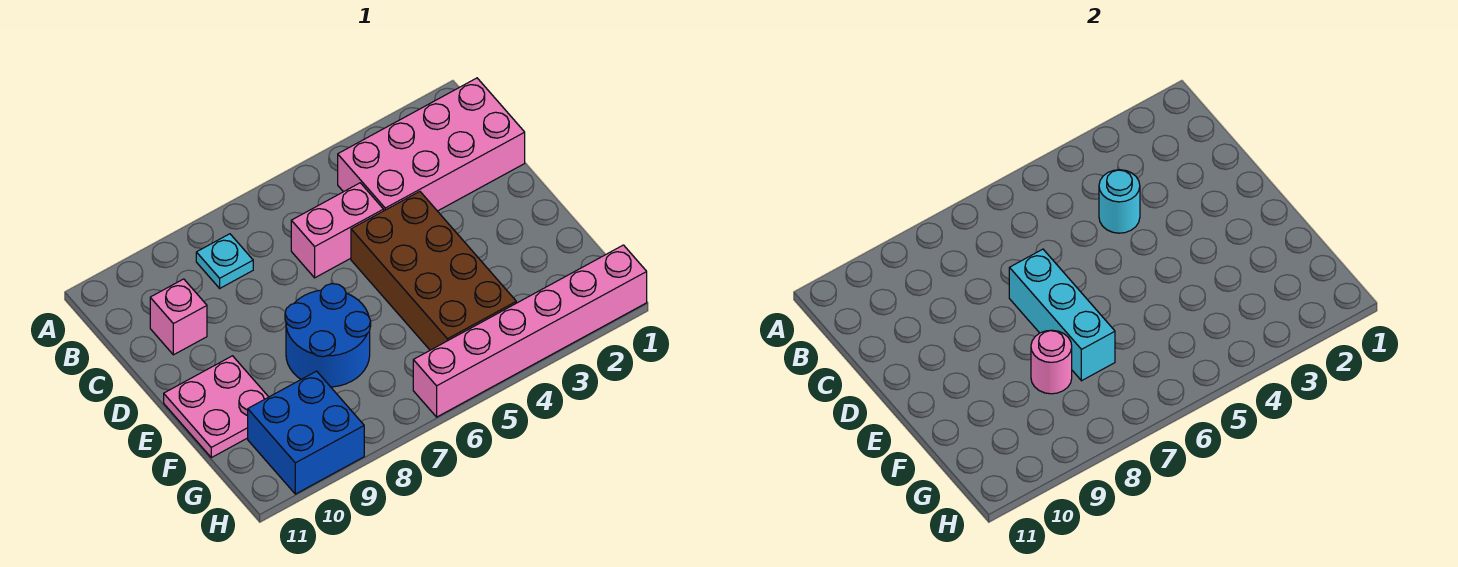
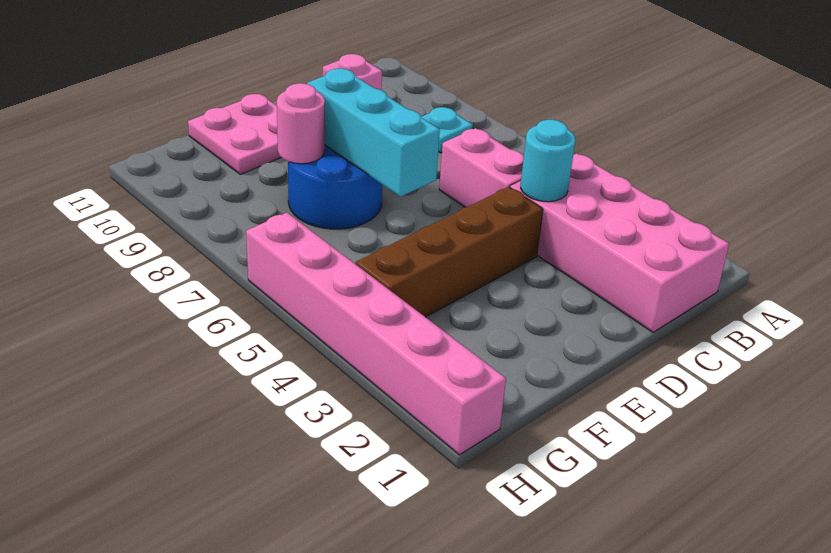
brown 2x4 brick [351,192,516,350] -> brown 1x4 brick [356,187,543,317]
cyan 1x3 brick [1009,249,1115,381] -> cyan 1x3 brick turned to [307,69,440,197]
blue 2x2 brick [248,371,364,494] -> none

